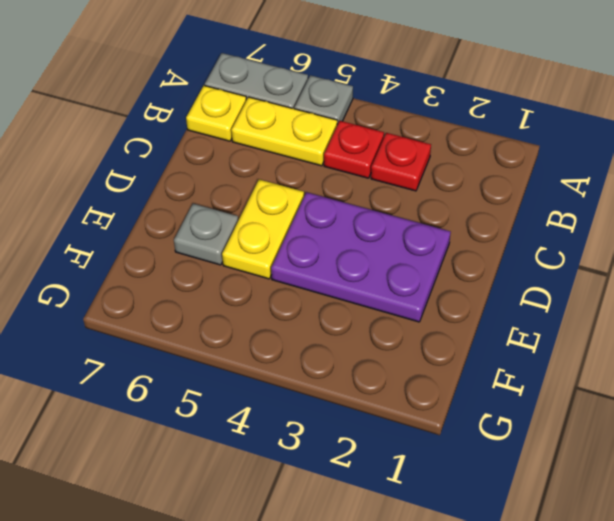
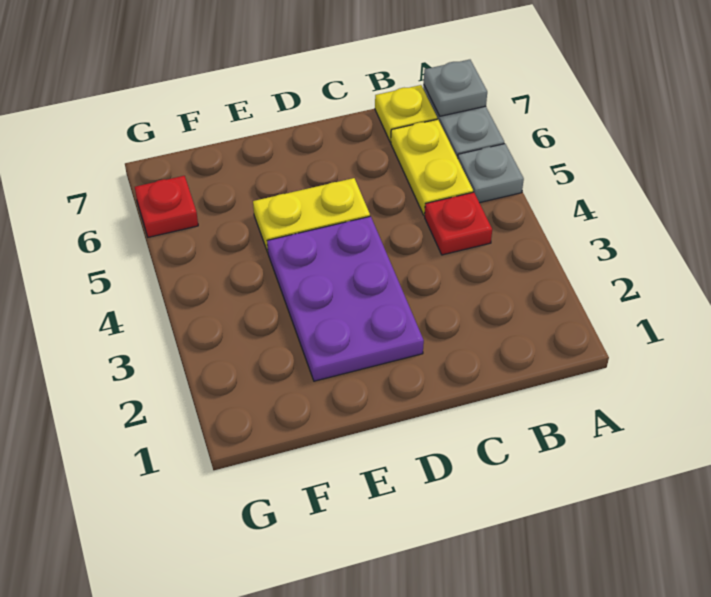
red 1x1 plate [371,133,431,191] -> red 1x1 plate moved to [135,176,198,237]
grey 1x1 plate [174,204,238,265] -> grey 1x1 plate moved to [424,60,487,116]

